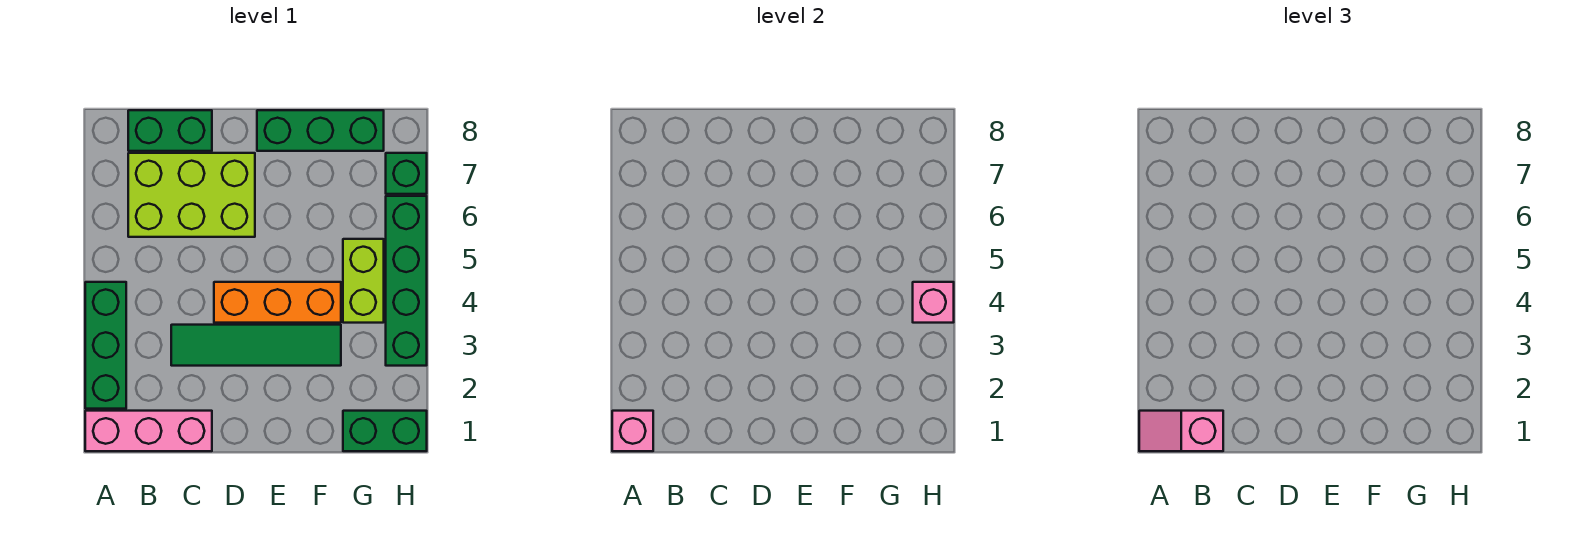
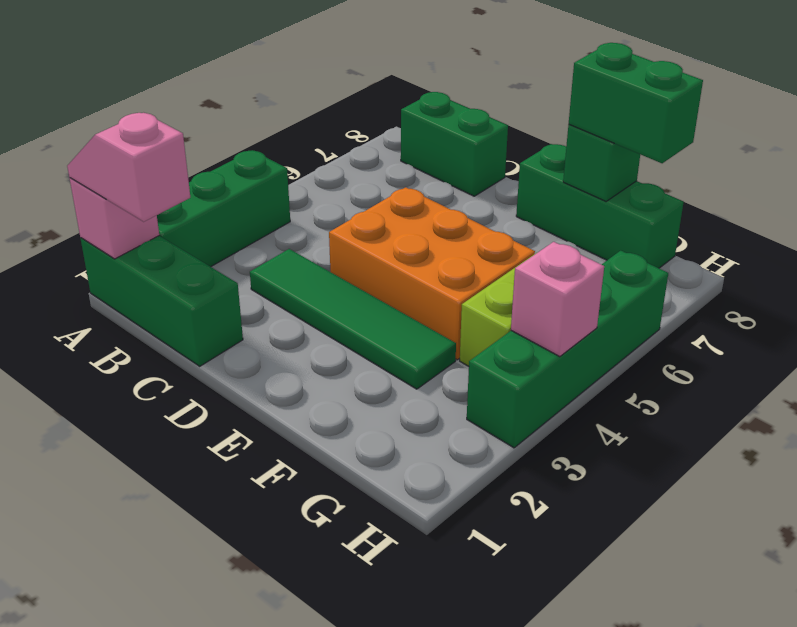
pink 1x3 brick [85,411,212,451] -> green 1x3 brick [80,236,243,366]
lime 2x3 brick [128,153,255,237] -> none
orange 1x3 brick [214,282,341,323] -> orange 2x3 brick [329,187,535,360]
green 1x2 brick [343,411,427,451] -> green 1x2 brick moved to [569,43,703,163]
green 1x1 brick [386,153,427,194] -> green 1x1 brick moved to [563,125,640,201]

